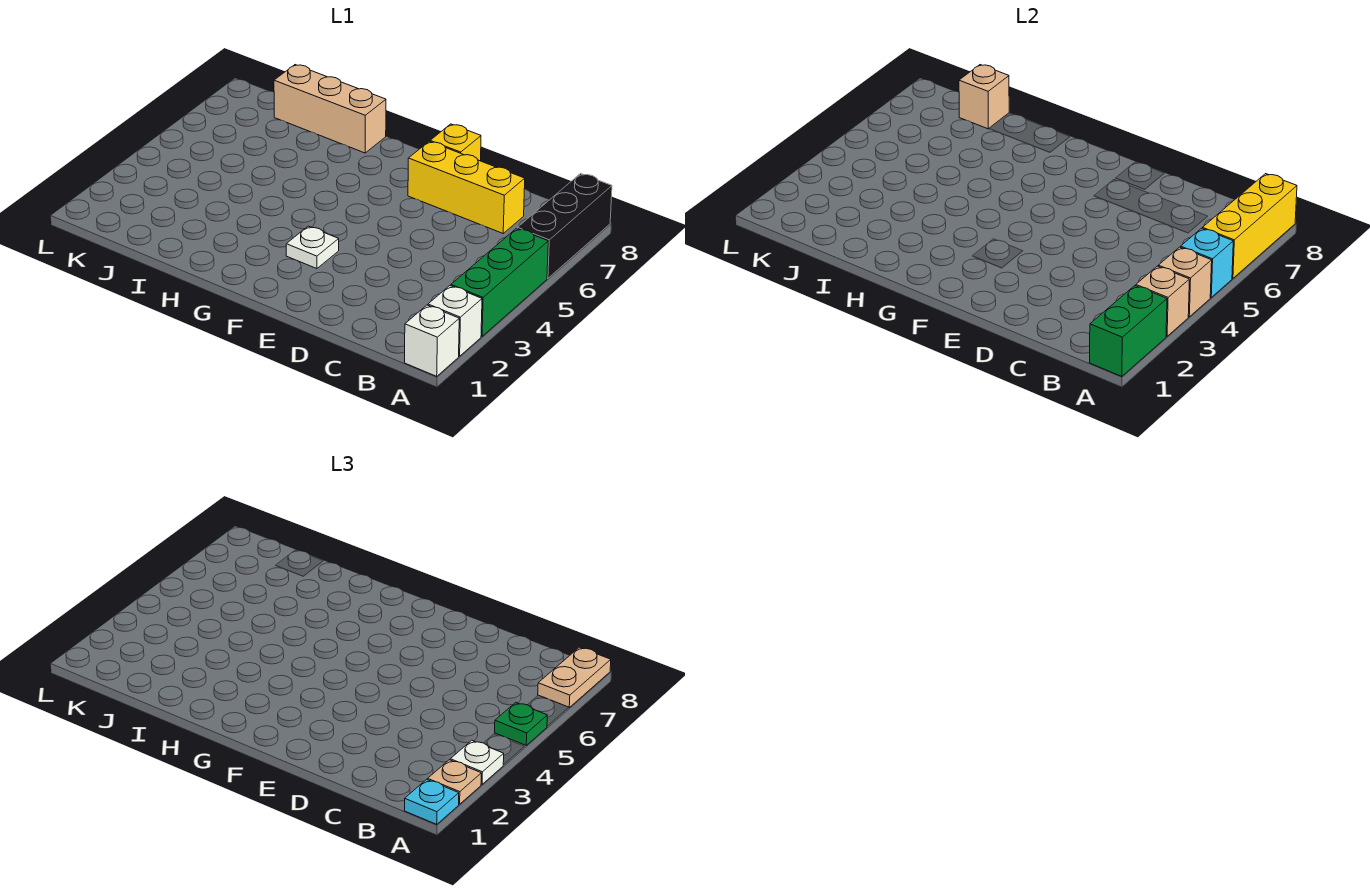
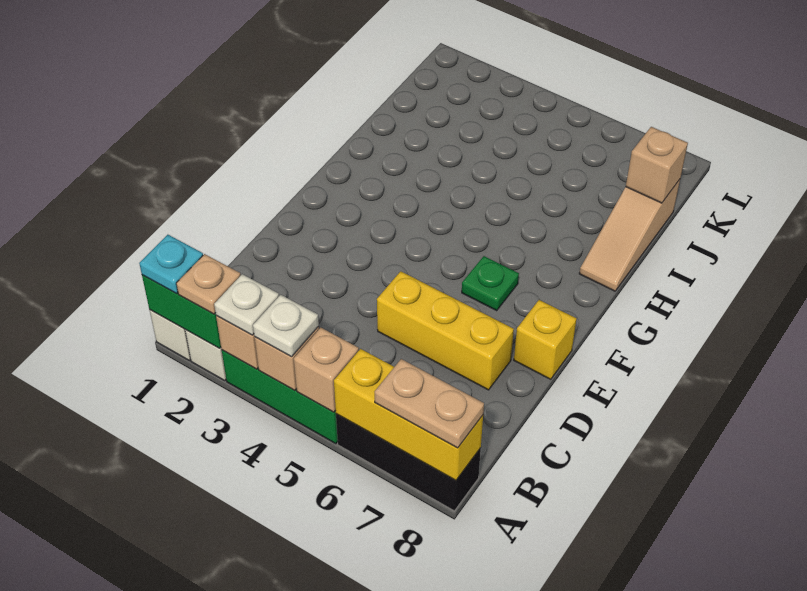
cyan 1x1 brick [1181,228,1233,297] -> tan 1x1 brick [294,328,359,412]
green 1x1 plate [495,702,547,745] -> green 1x1 plate moved to [462,256,519,310]
yellow 1x3 brick [408,141,525,233] -> yellow 1x3 brick turned to [377,271,514,390]
white 1x1 plate [286,226,339,269] -> white 1x1 plate moved to [253,295,319,357]
tan 1x3 brick [274,65,386,153] -> tan 1x3 slope [579,180,680,291]

